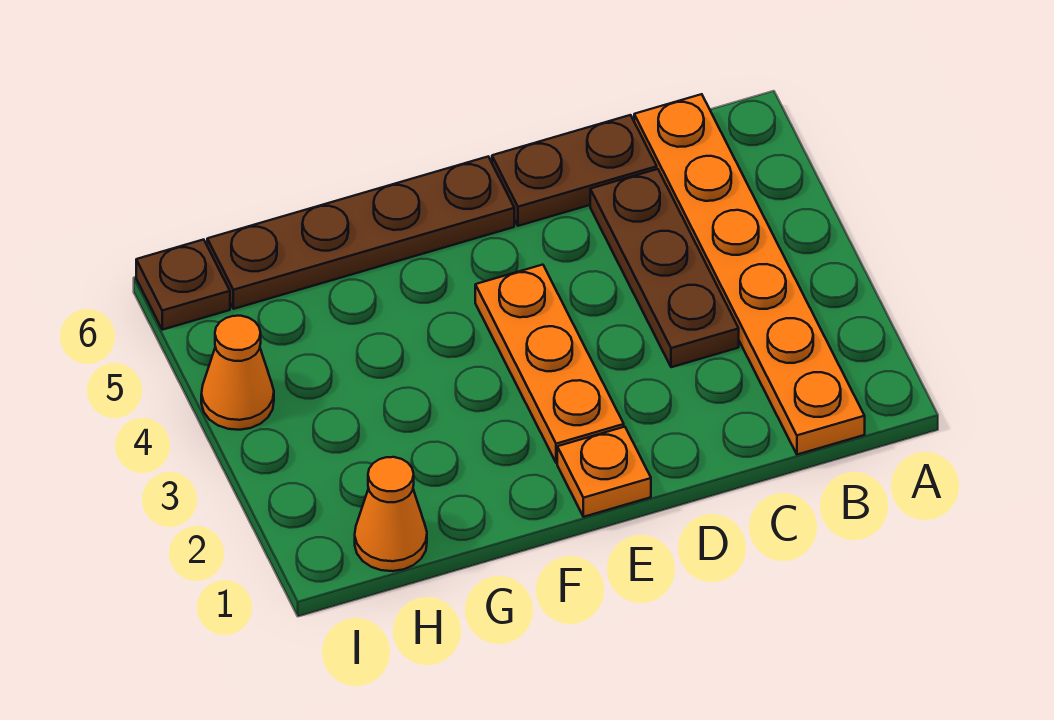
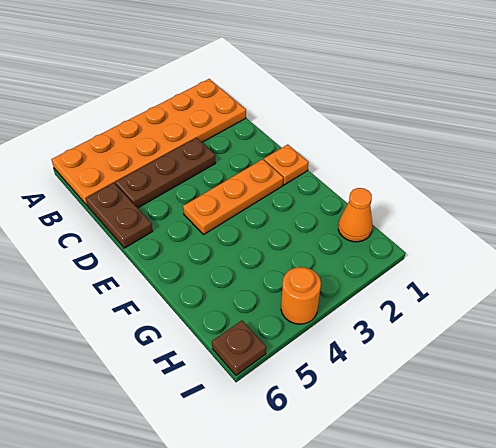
orange 1x6 plate [634,94,865,455] -> orange 2x6 plate [51,79,246,206]
brown 1x4 plate [207,157,514,309] -> none
orange 1x1 cone [201,316,274,430] -> orange 1x1 round brick [281,267,321,324]

